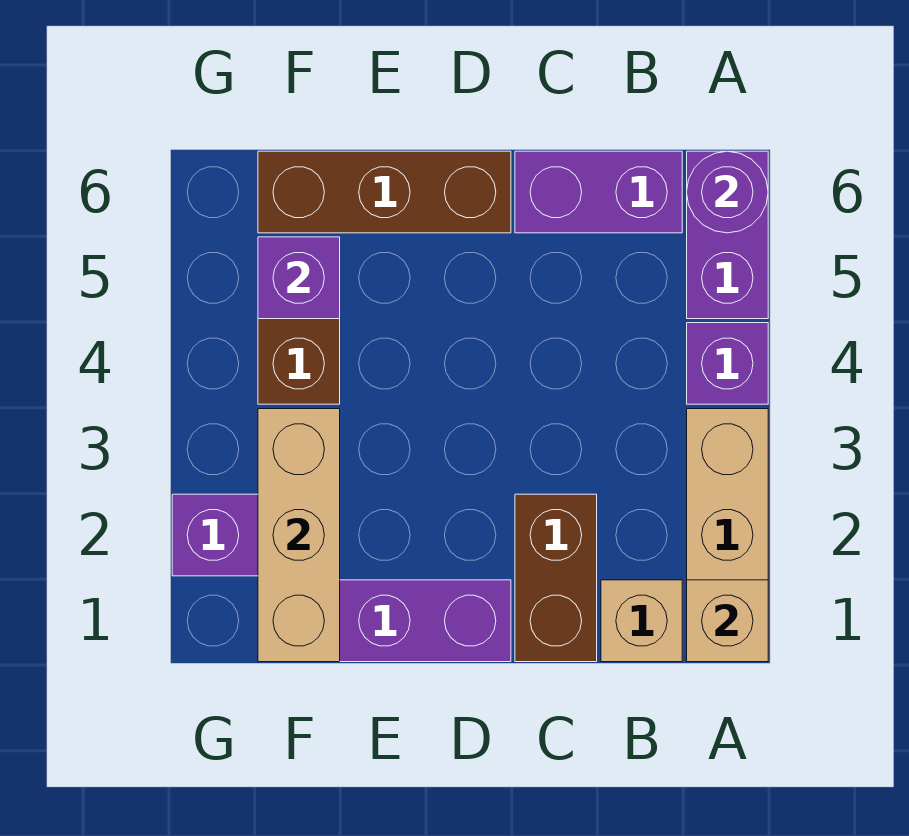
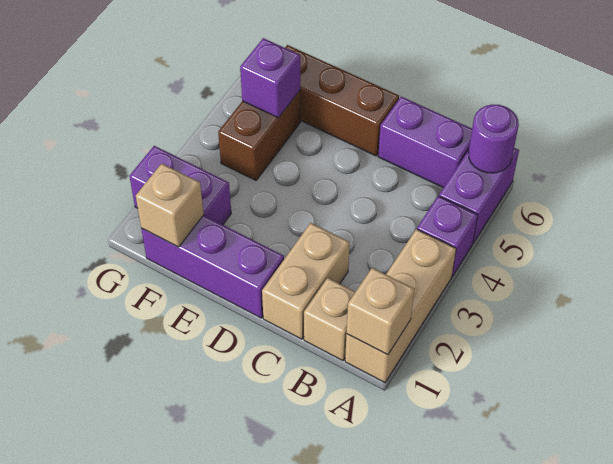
brown 1x2 brick [515,494,597,662] -> tan 1x2 brick [262,223,350,339]
tan 1x3 brick [258,409,340,662] -> tan 1x1 brick [136,164,204,247]

